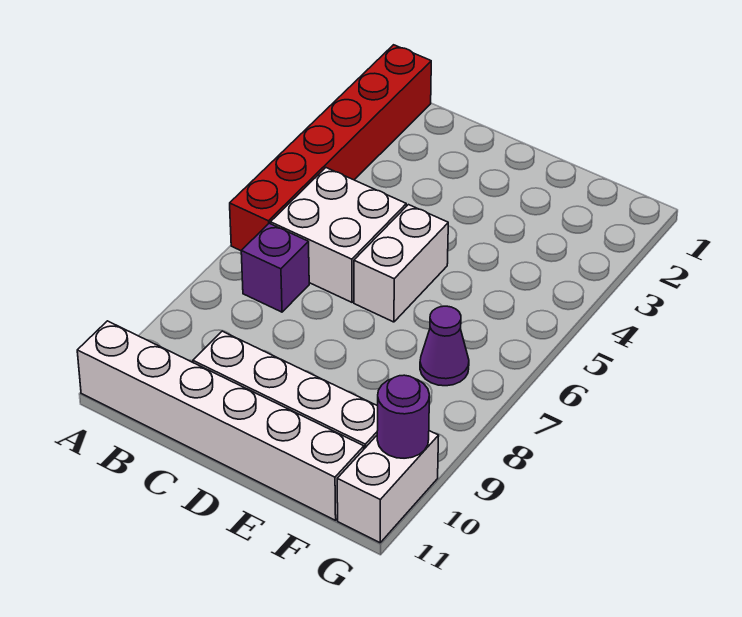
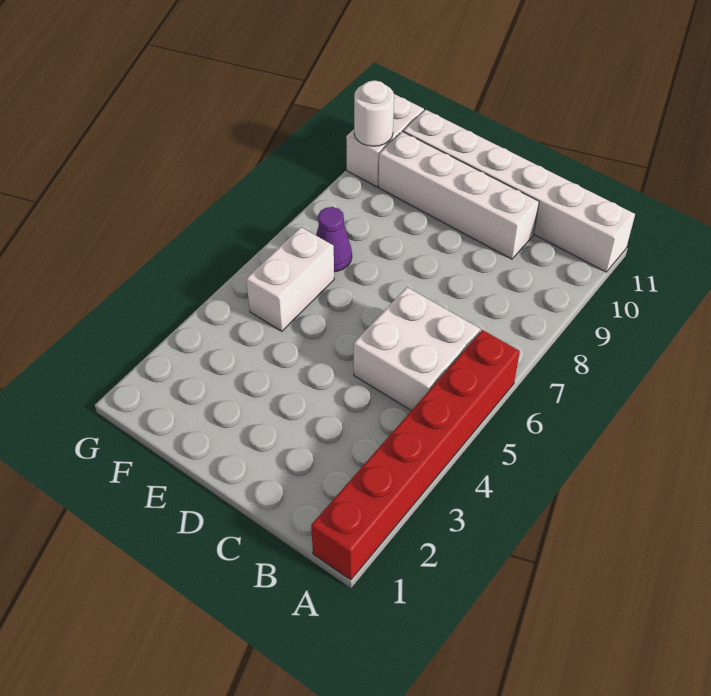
purple 1x1 brick [241,223,309,312] -> none
white 1x2 brick [354,205,448,322] -> white 1x2 brick moved to [246,227,334,331]
purple 1x1 round brick [377,375,429,458] -> white 1x1 round brick [354,80,394,146]

